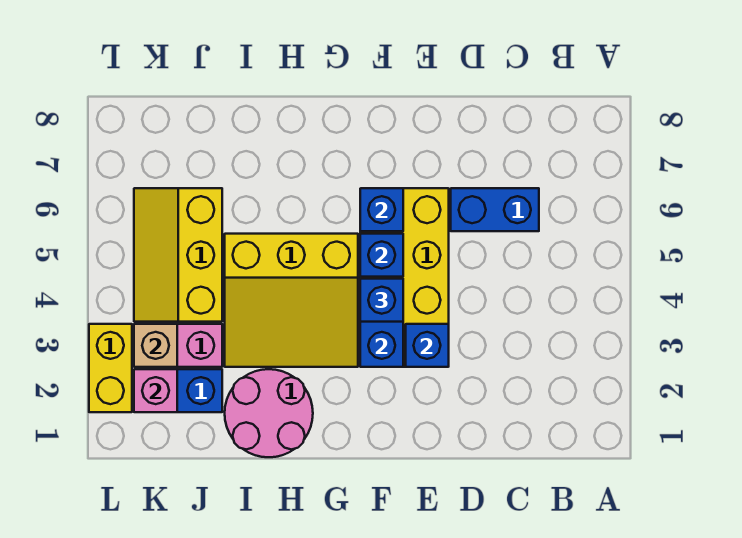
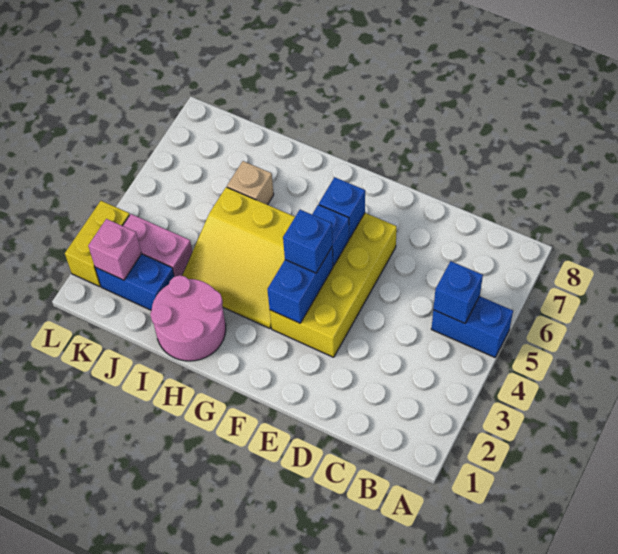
blue 1x2 brick [451,188,539,231] -> blue 1x2 brick moved to [431,296,513,357]
blue 1x1 brick [406,324,449,367] -> blue 1x1 brick moved to [433,261,483,323]
yellow 2x3 slope [134,188,222,322] -> none
tan 1x1 brick [134,324,177,367] -> tan 1x1 brick moved to [227,161,274,205]

